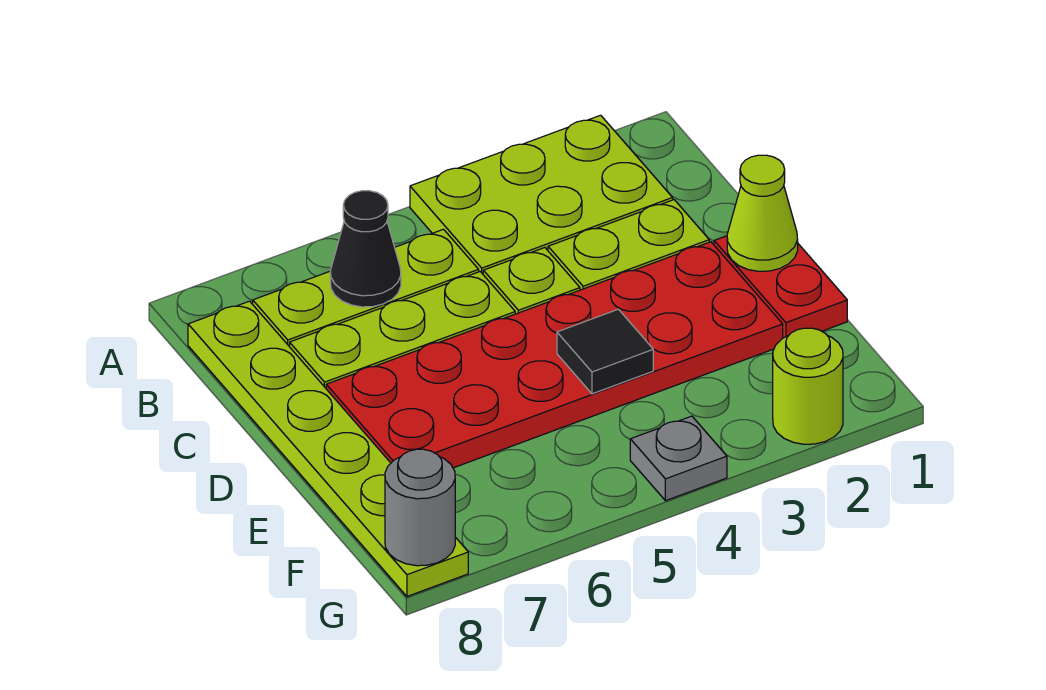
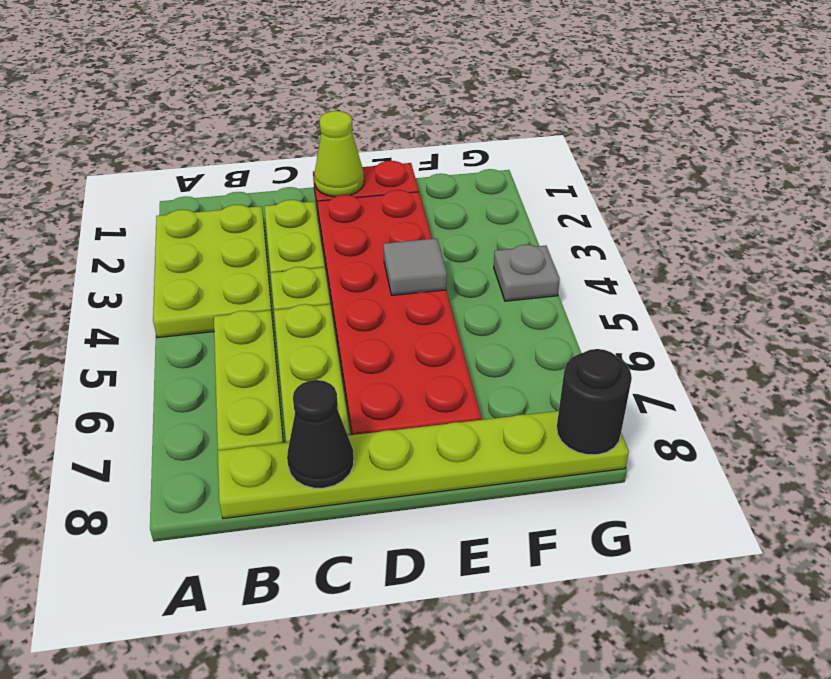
black 1x1 cone [330,191,401,307] -> black 1x1 cone moved to [287,380,354,488]
black 1x1 tile [557,309,653,394] -> grey 1x1 tile [383,238,447,295]
lime 1x1 round brick [773,328,843,444] -> none
grey 1x1 round brick [385,449,455,566] -> black 1x1 round brick [557,349,632,455]

